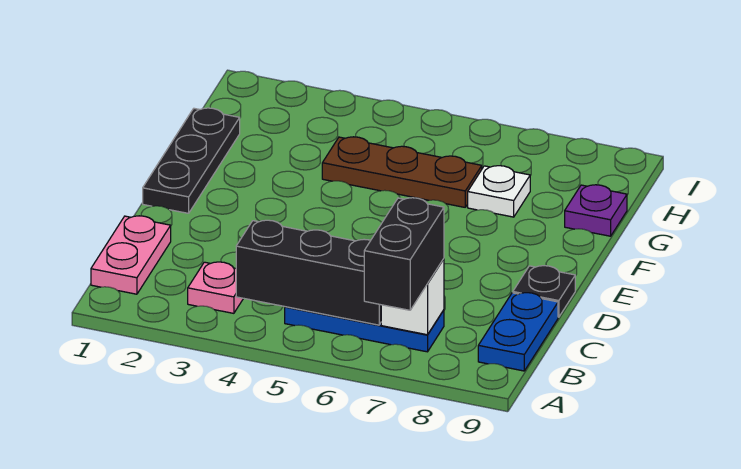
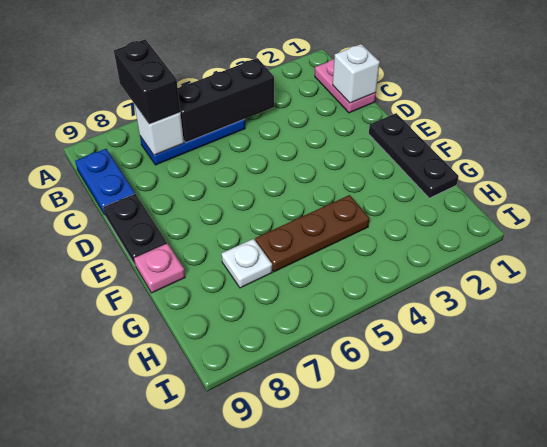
pink 1x1 plate [188,262,243,313] -> pink 1x1 plate moved to [134,243,185,293]
none -> white 1x1 brick [333,44,380,103]
black 1x1 plate [513,266,575,317] -> black 1x2 plate [103,194,167,265]
purple 1x1 plate [565,185,627,236] -> none

